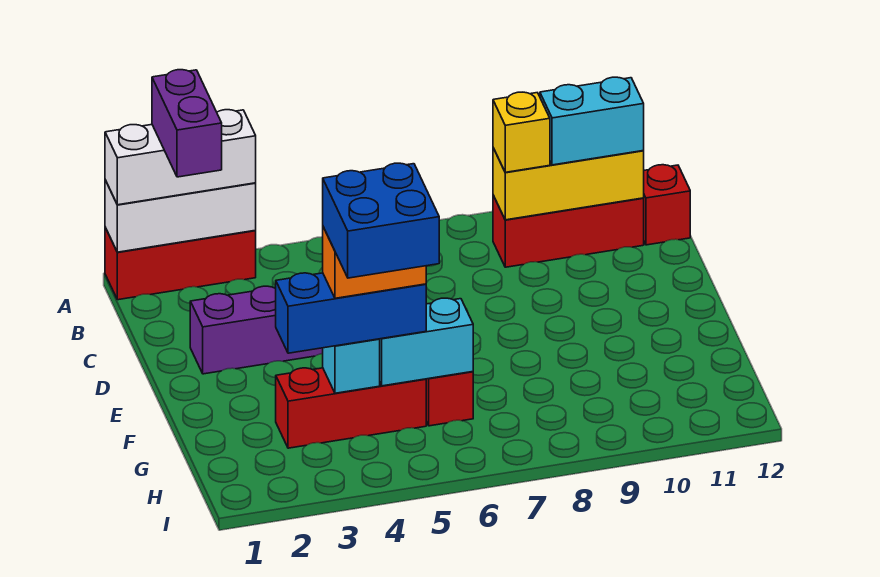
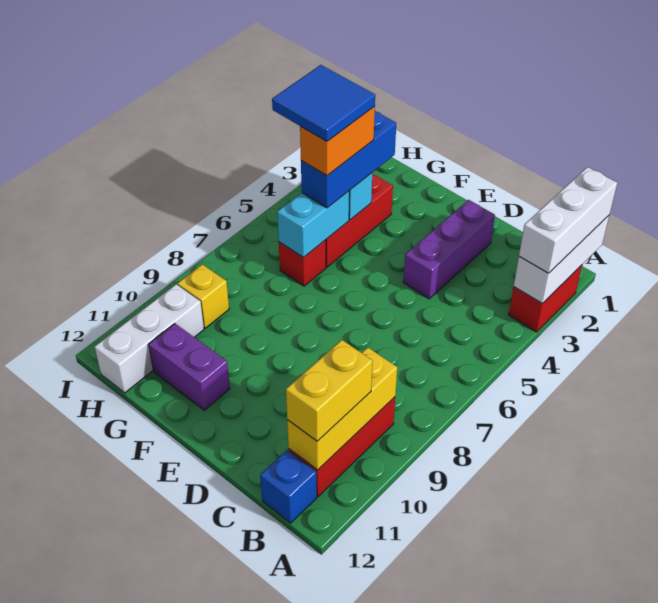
red 1x3 brick [105,227,256,300] -> red 1x2 brick [509,265,582,332]
purple 1x2 brick [152,70,222,177] -> purple 1x2 brick moved to [149,324,230,410]
yellow 1x1 brick [493,92,550,172] -> yellow 1x1 brick moved to [178,264,229,328]
cyan 1x2 brick [540,77,644,165] -> yellow 1x2 brick [286,340,373,441]
red 1x1 brick [643,165,690,245] -> blue 1x1 brick [260,450,317,523]
blue 2x2 brick [323,163,439,278] -> blue 2x2 tile [272,65,375,142]
none -> white 1x3 brick [95,284,204,393]

